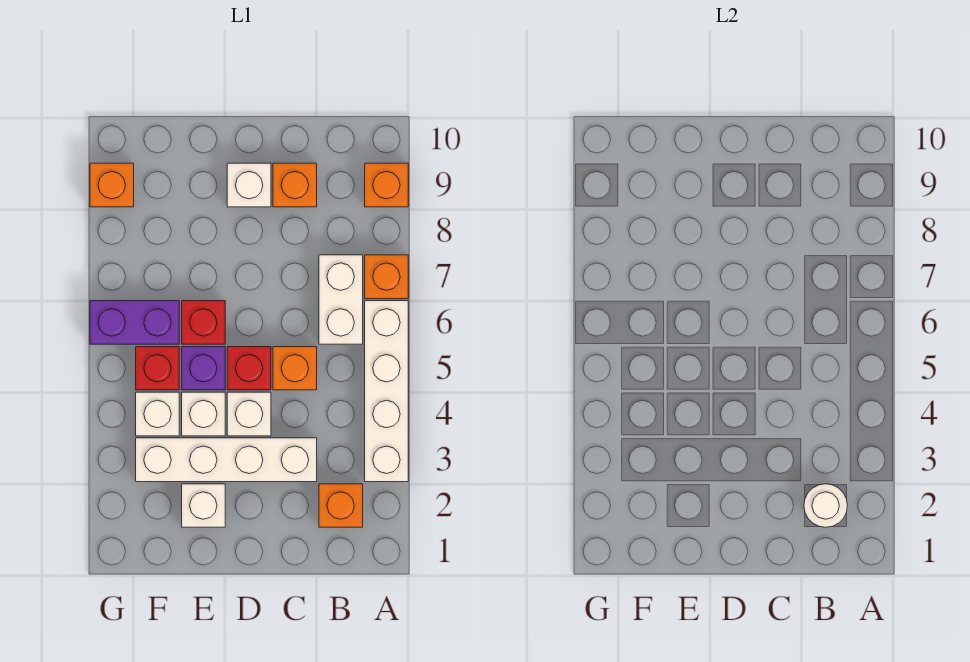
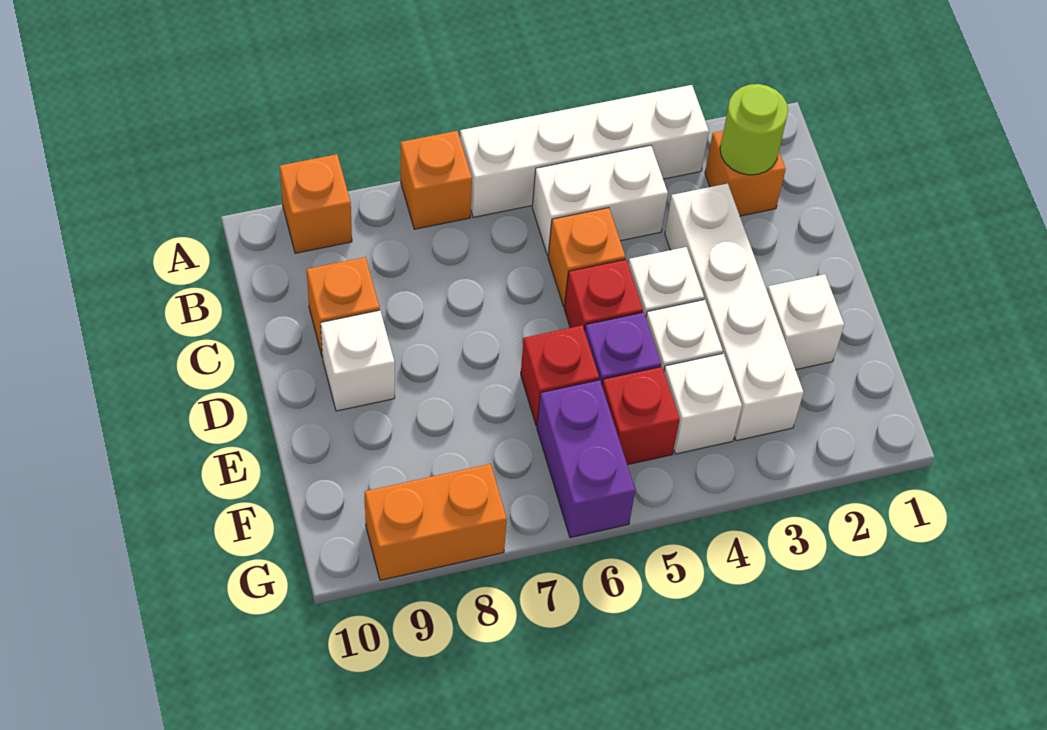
white 1x1 round brick [804,484,848,527] -> lime 1x1 round brick [720,84,788,175]
white 1x2 brick [319,255,363,344] -> white 1x2 brick moved to [532,145,668,255]
orange 1x1 brick [90,163,134,207] -> orange 1x2 brick [365,464,507,580]

